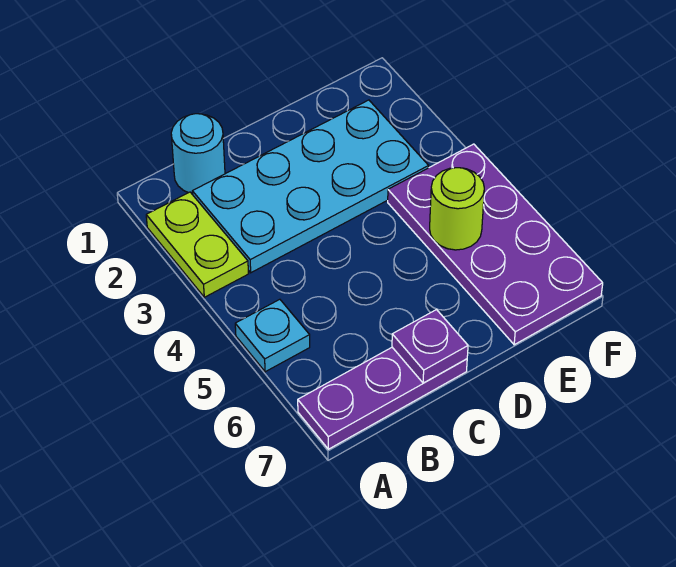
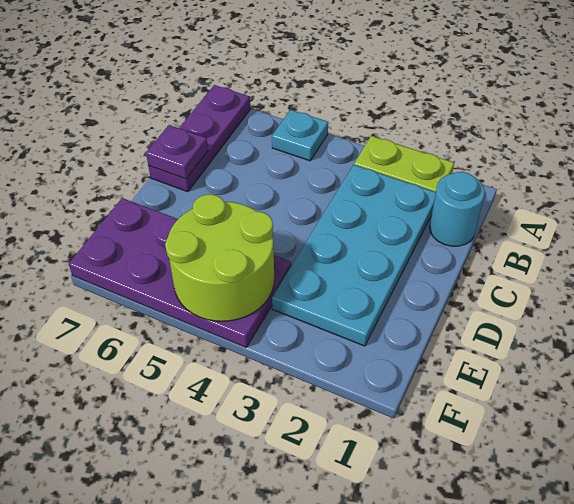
lime 1x1 round brick [430,168,484,250] -> lime 2x2 round brick [165,194,274,321]

